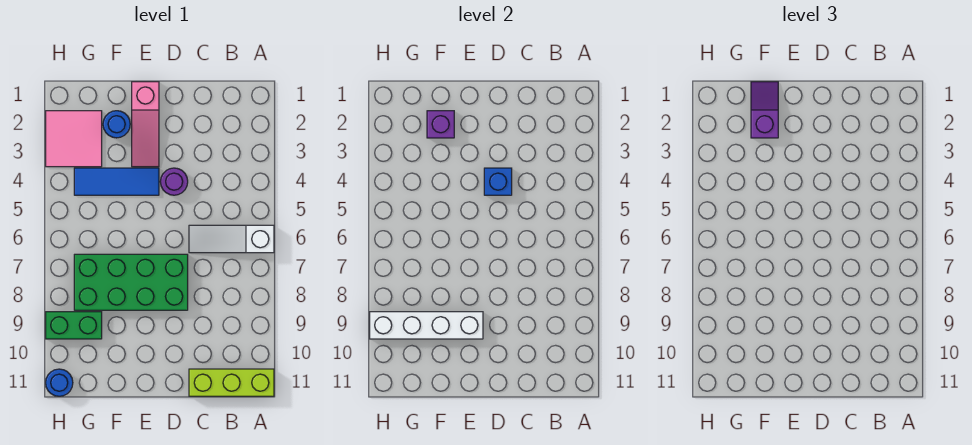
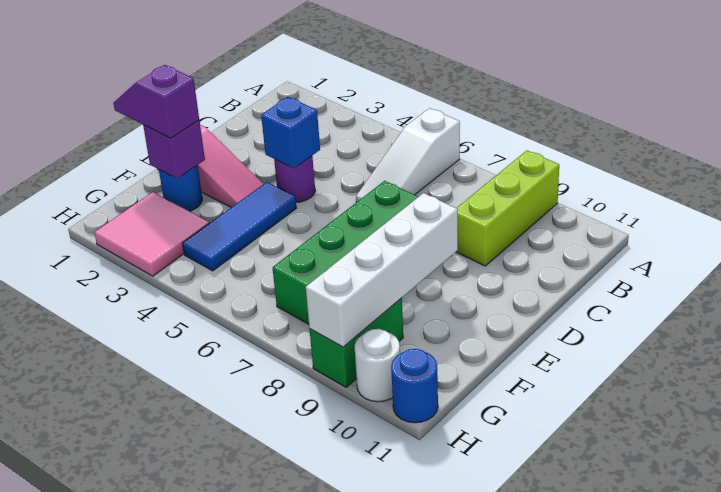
lime 1x3 brick [189,369,274,396] -> lime 1x3 brick moved to [456,151,559,266]
none -> white 1x1 round brick [354,329,400,402]

